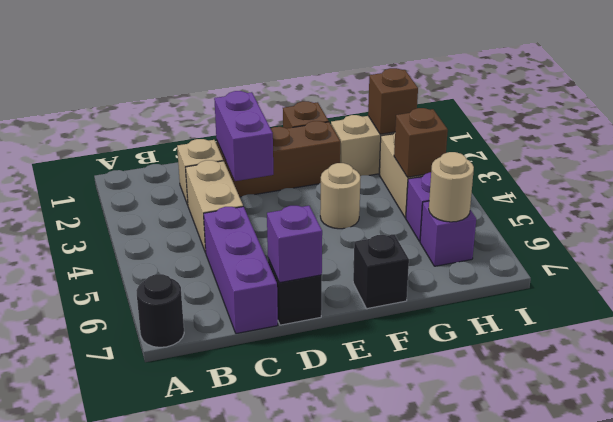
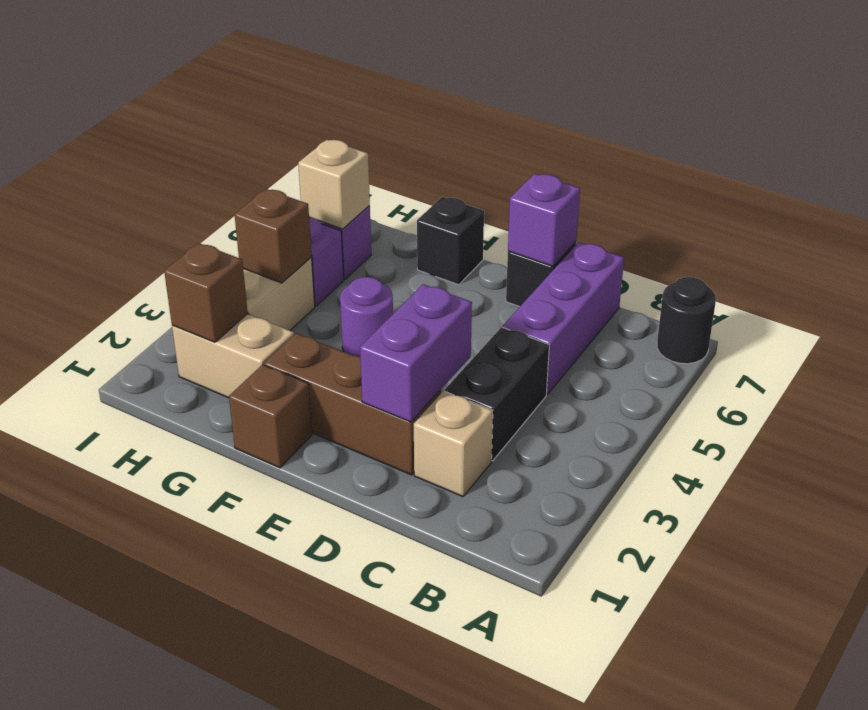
tan 1x2 brick [186,160,243,253] -> black 1x2 brick [445,327,549,461]
tan 1x1 round brick [320,163,360,229] -> purple 1x1 round brick [340,277,393,357]
tan 1x1 round brick [429,152,474,222] -> tan 1x1 brick [298,140,370,229]

